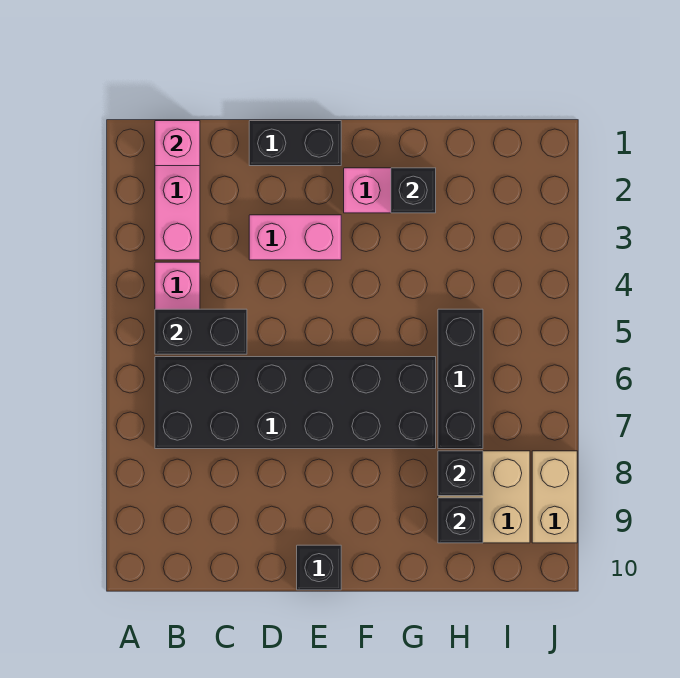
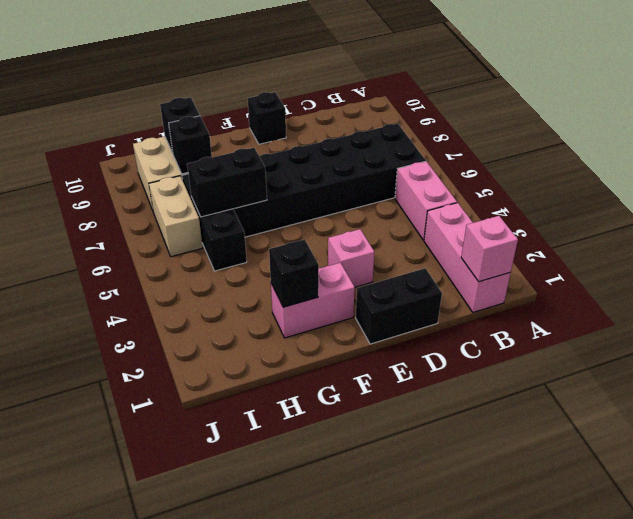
black 1x2 brick [155,309,247,354] -> black 1x2 brick moved to [187,148,267,217]
pink 1x2 brick [249,215,341,260] -> pink 1x1 brick [328,229,374,287]
tan 1x2 brick [532,451,577,543] -> tan 1x2 brick moved to [149,176,203,257]

